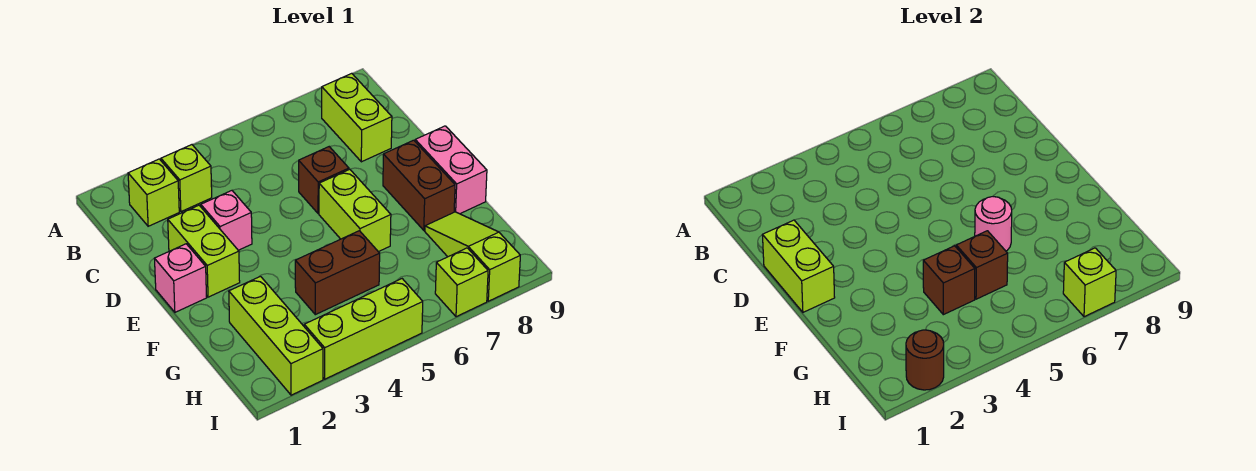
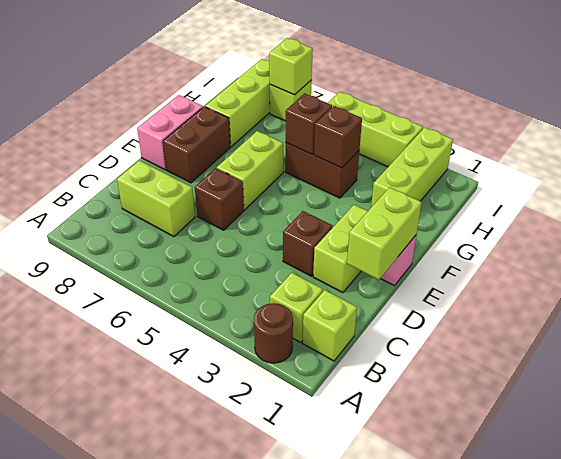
lime 1x1 brick [161,145,212,212] -> lime 1x1 brick moved to [302,290,357,361]
lime 1x2 brick [322,73,392,162] -> lime 1x2 brick turned to [117,160,195,237]
pink 1x1 brick [201,191,252,250] -> brown 1x1 brick [283,211,333,276]
pink 1x1 round brick [975,196,1012,251] -> none
lime 1x3 slope [425,212,520,301] -> lime 1x3 brick [205,59,270,146]
brown 1x1 round brick [906,330,944,390] -> brown 1x1 round brick moved to [254,303,293,363]

